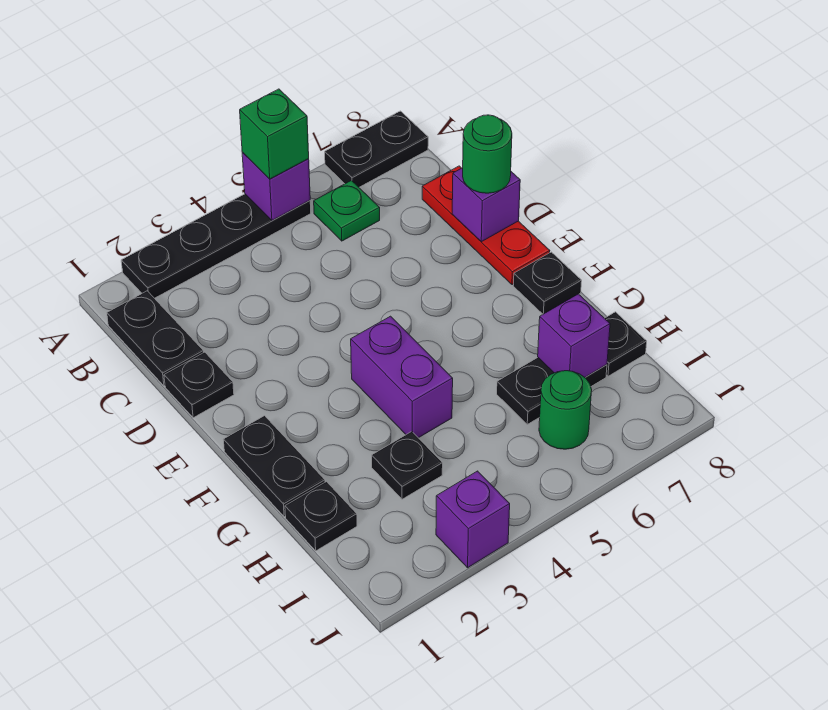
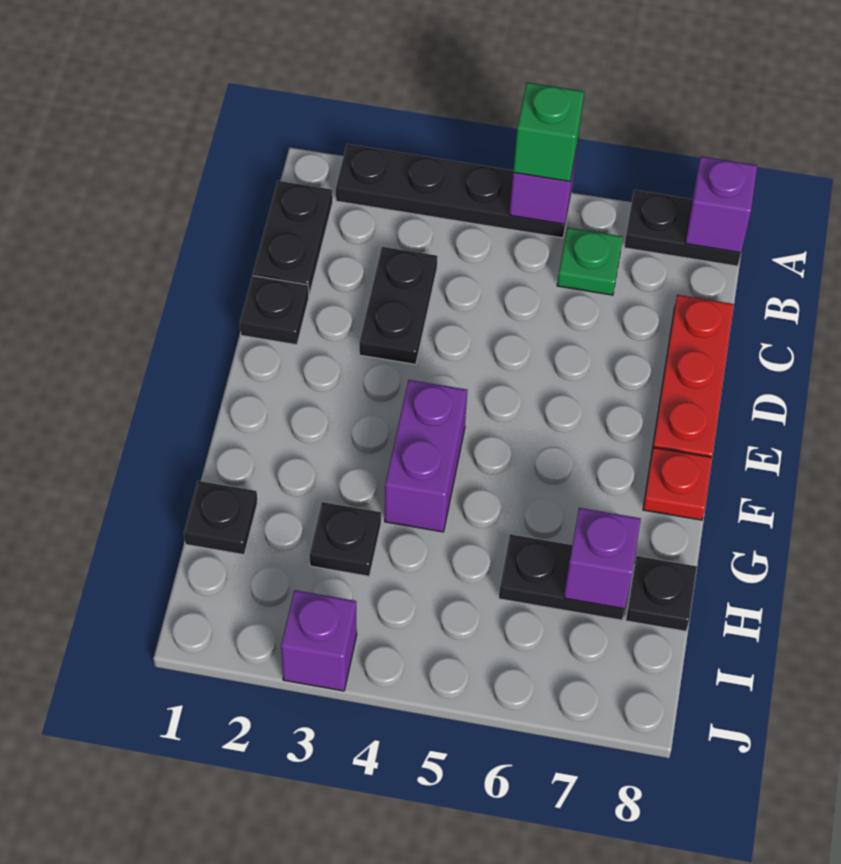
purple 1x1 brick [452,168,520,242] -> purple 1x1 brick moved to [685,156,757,253]
green 1x1 round brick [463,115,512,193] -> none
black 1x2 plate [223,416,325,517] -> black 1x2 plate moved to [359,247,438,365]
black 1x1 plate [513,252,582,314] -> red 1x1 plate [643,447,712,520]
green 1x1 round brick [539,371,592,449] -> none

